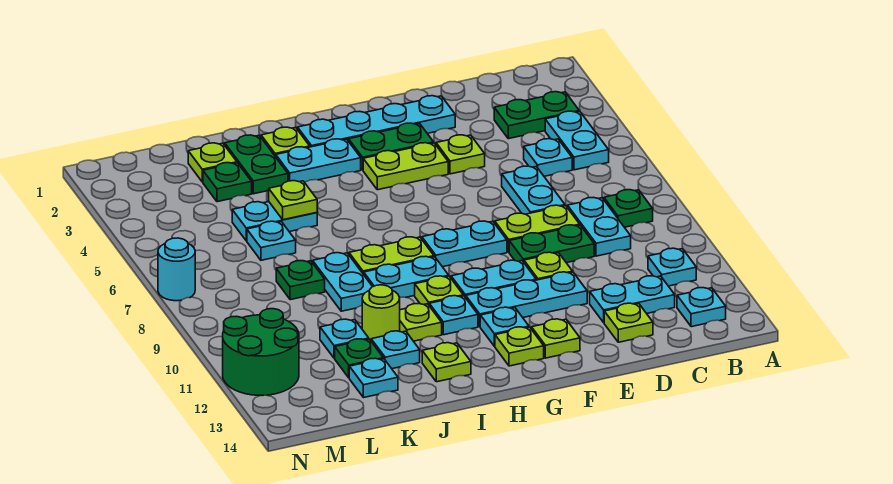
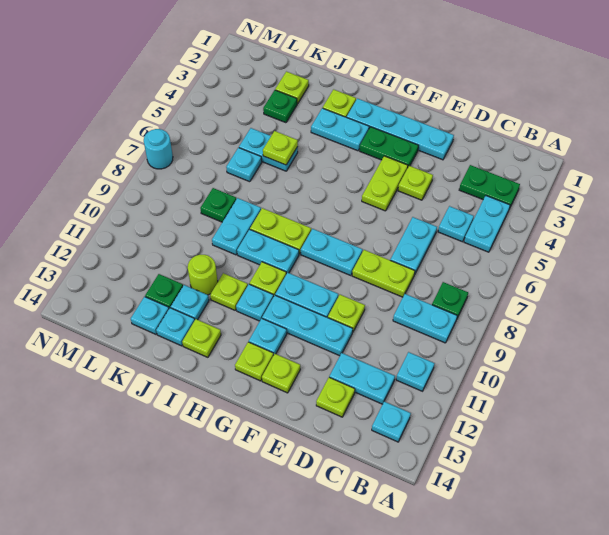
cyan 1x2 plate [568,197,631,256] -> cyan 1x2 plate turned to [393,294,457,343]
green 1x2 plate [509,225,594,263] -> none
lime 1x2 plate [363,143,448,190] -> lime 1x2 plate turned to [362,156,408,211]
green 1x2 plate [225,135,288,194] -> none
cyan 1x1 plate [320,319,369,358] -> cyan 1x1 plate moved to [156,308,195,346]
green 2x2 round brick [223,309,299,395] -> none

